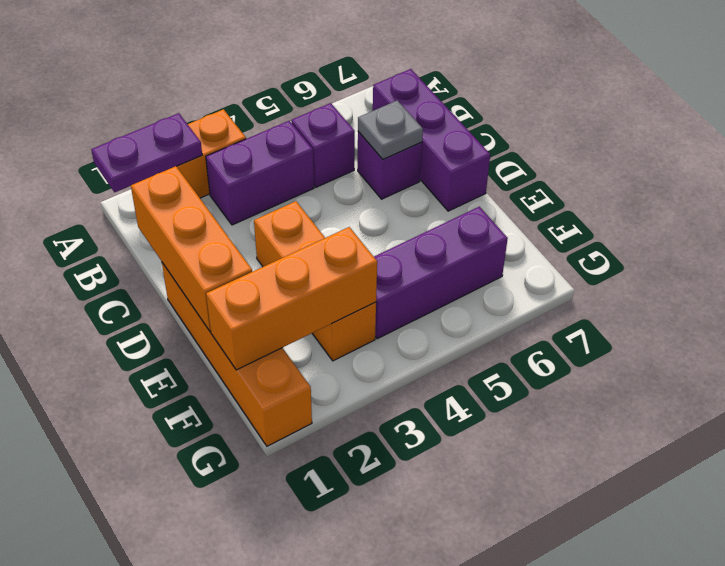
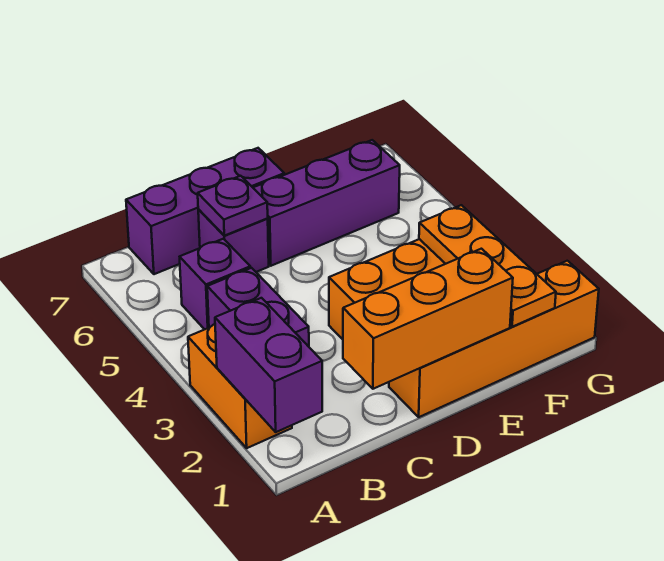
purple 1x2 plate [91,113,202,192] -> purple 1x2 brick [215,298,322,432]
grey 1x1 plate [358,100,423,159] -> purple 1x1 plate [198,176,268,236]
orange 1x3 brick [206,227,377,370] -> orange 1x3 plate [419,205,556,327]
purple 1x3 brick [374,207,508,339] -> purple 1x3 brick turned to [253,140,400,266]

